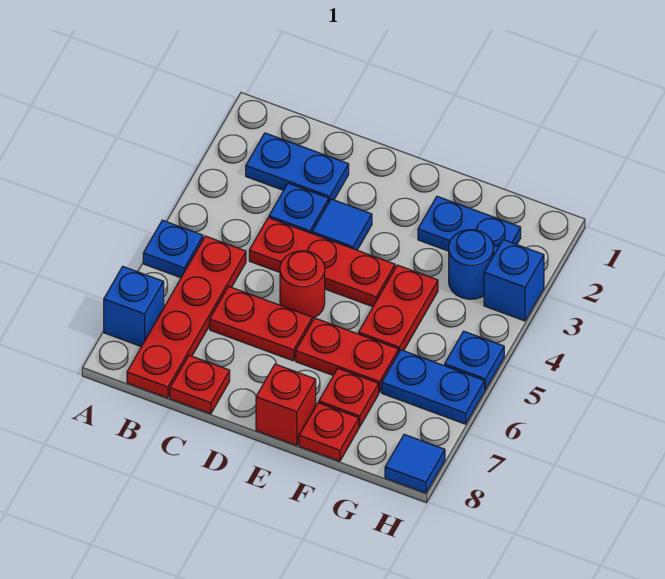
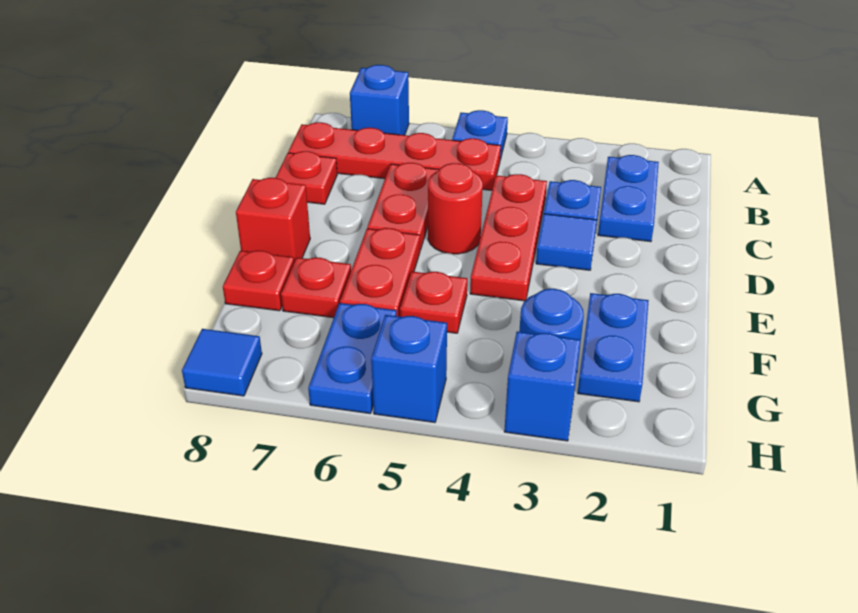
red 1x2 plate [358,265,438,353] -> red 1x1 plate [400,272,467,333]
blue 1x1 plate [445,331,504,390] -> blue 1x1 brick [371,315,447,423]

